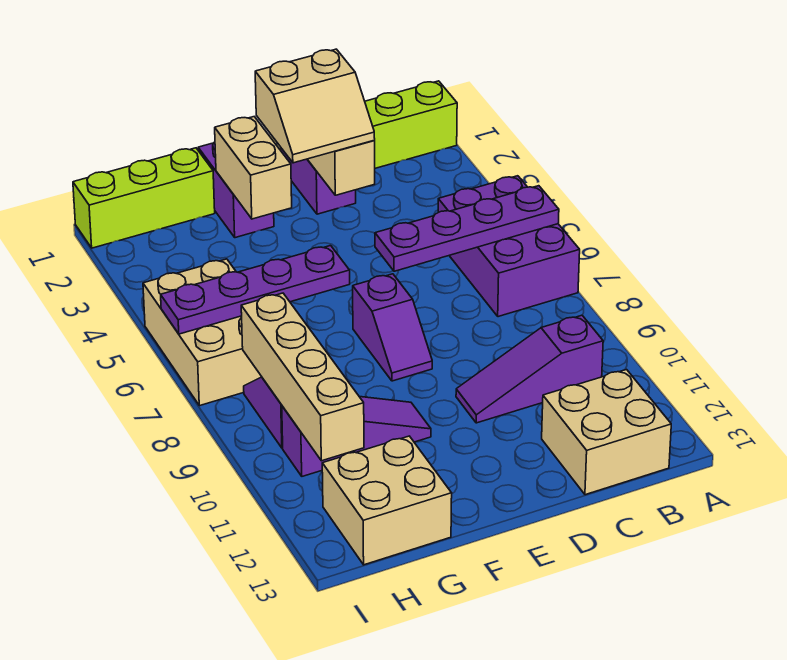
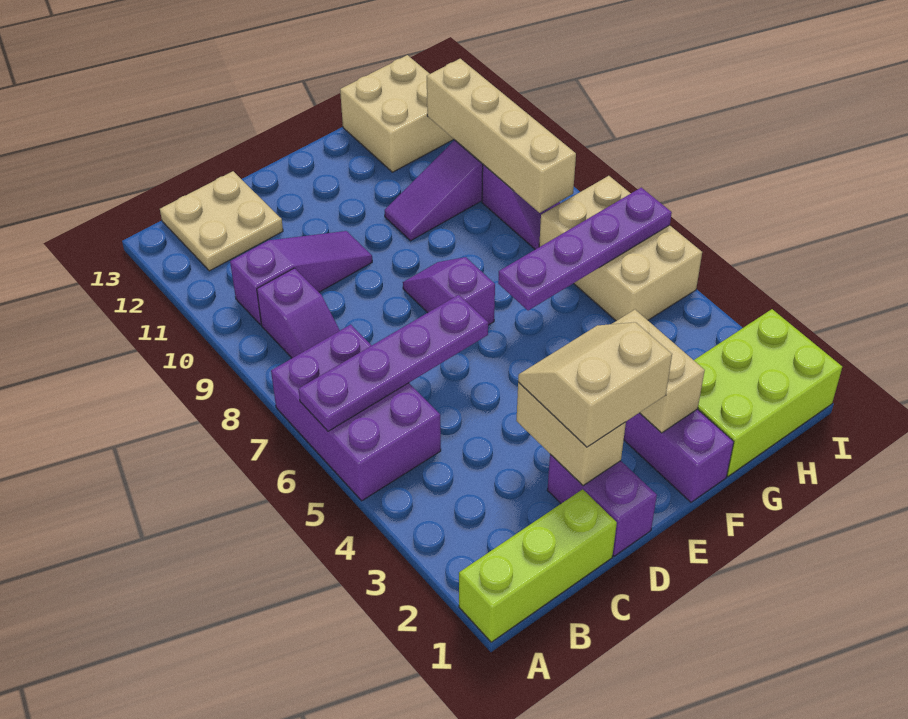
none -> purple 1x2 slope [257,268,340,358]
tan 2x2 brick [542,370,671,495] -> tan 2x2 plate [160,171,283,271]
lime 1x3 brick [73,148,215,248] -> lime 2x3 brick [694,309,842,476]

